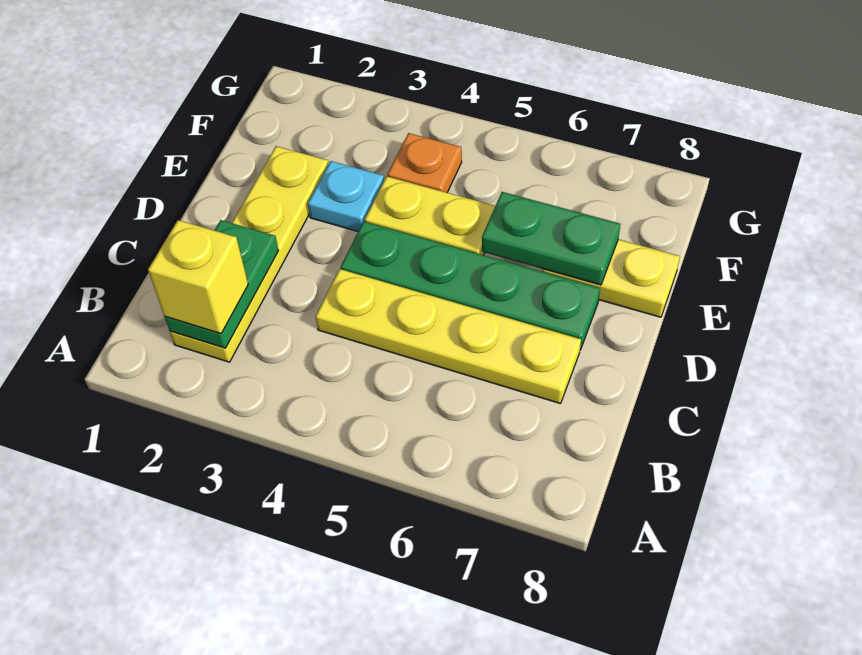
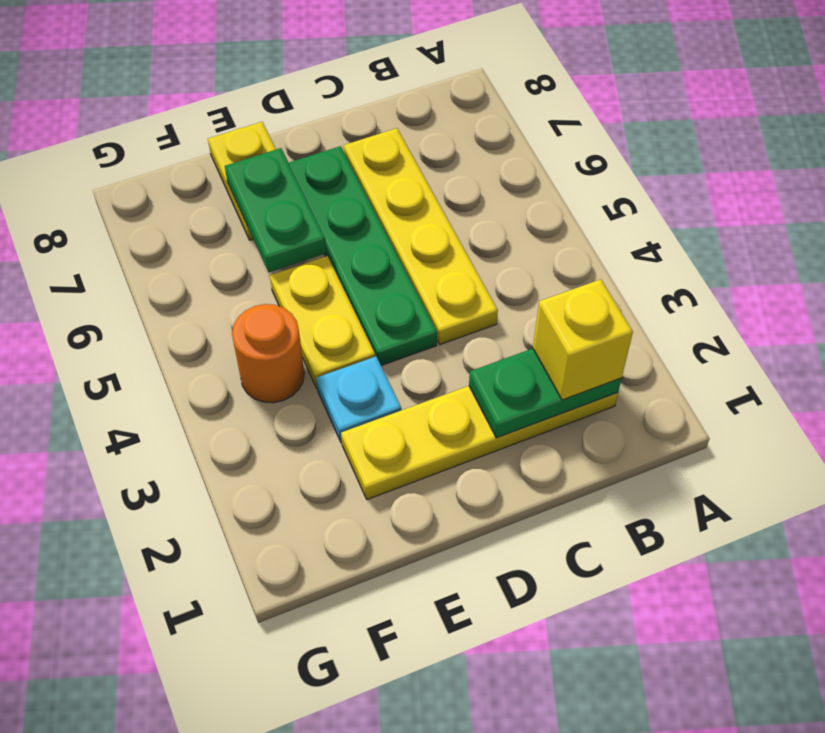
orange 1x1 plate [388,133,462,193] -> orange 1x1 round brick [232,304,304,403]

